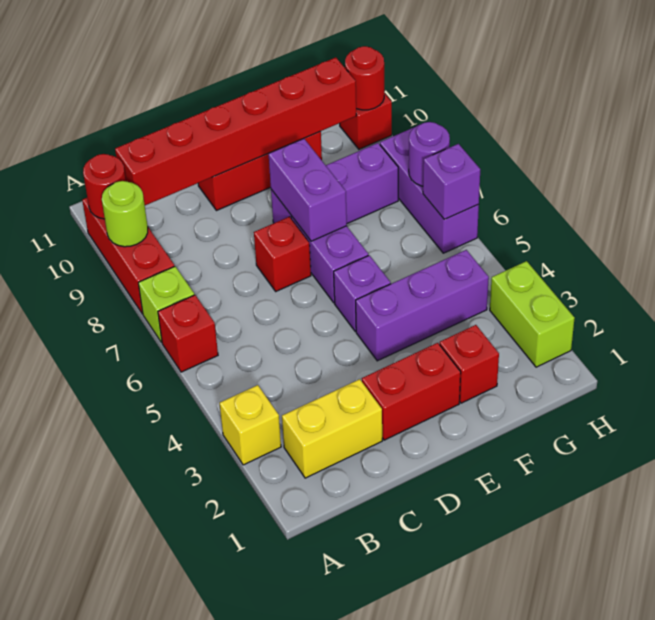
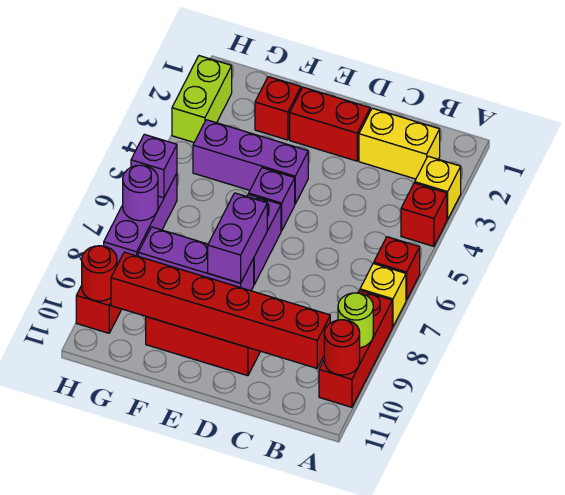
lime 1x1 brick [138,267,194,343] -> yellow 1x1 brick [360,263,406,327]
red 1x1 brick [254,217,311,291] -> red 1x1 brick moved to [401,183,447,246]

